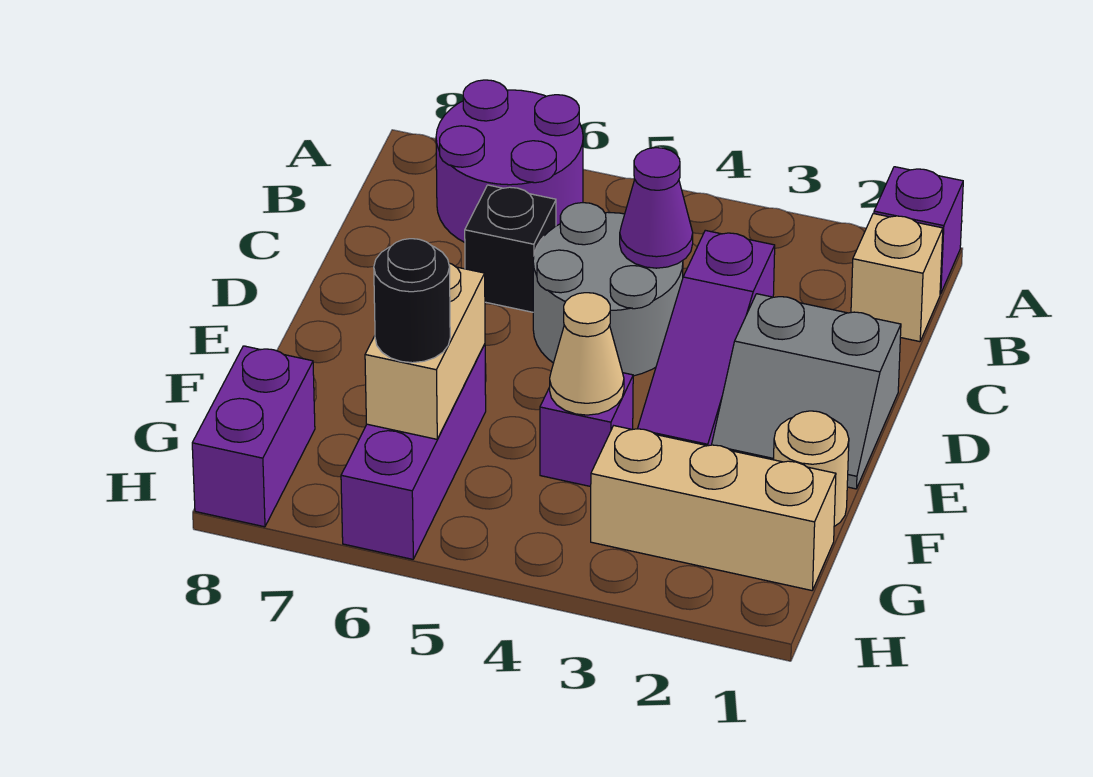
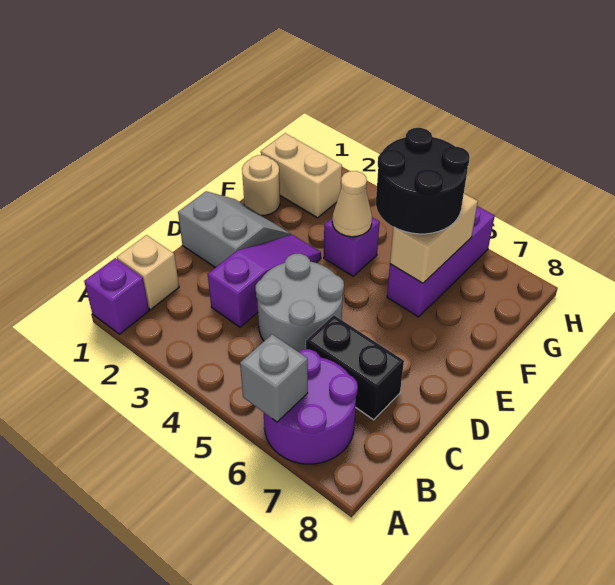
none -> grey 1x1 brick [240,334,308,422]
purple 1x1 cone [620,148,693,268] -> none
black 1x1 brick [465,185,556,312] -> black 1x2 brick [306,315,404,420]
tan 1x3 brick [591,426,836,590] -> tan 1x2 brick [261,133,342,218]
black 1x1 round brick [374,239,450,363] -> black 2x2 round brick [376,128,470,234]
purple 1x2 brick [192,346,315,527] -> none

